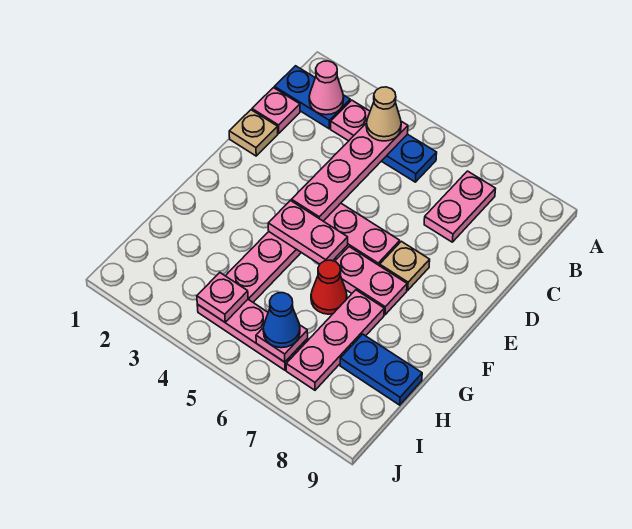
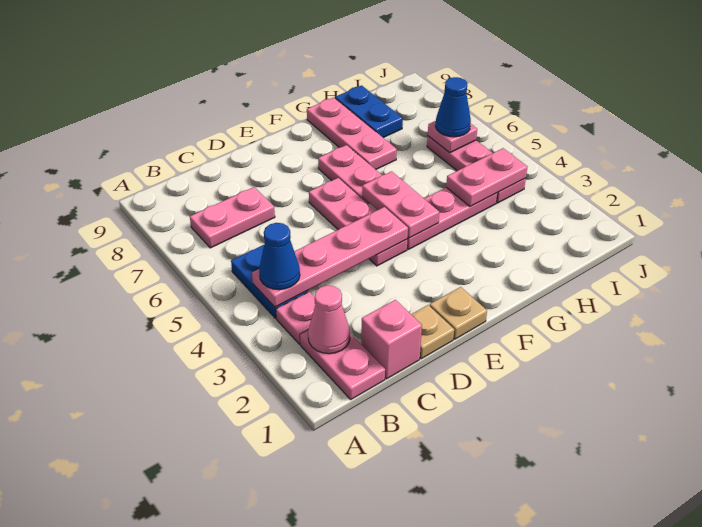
blue 1x2 plate [274,66,350,129] -> pink 1x2 plate [300,331,385,399]
tan 1x1 cone [366,87,401,141] -> blue 1x1 cone [259,223,300,290]
pink 1x1 plate [252,88,300,134] -> pink 1x1 brick [361,300,422,379]
tan 1x1 plate [380,241,430,290] -> tan 1x1 plate moved to [430,287,487,339]
red 1x1 cone [311,260,347,314] -> none
pink 1x3 plate [286,290,384,390] -> pink 1x3 plate turned to [307,97,397,170]
pink 1x1 plate [197,273,248,322] -> pink 1x2 plate [446,148,527,207]

